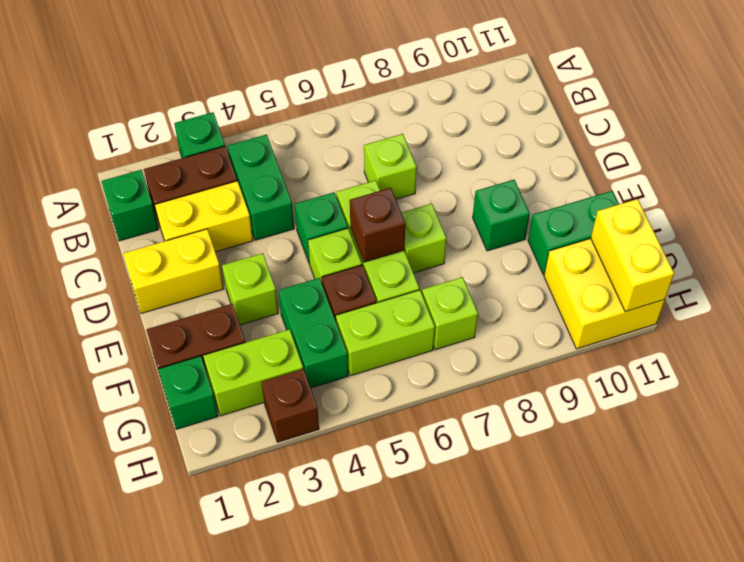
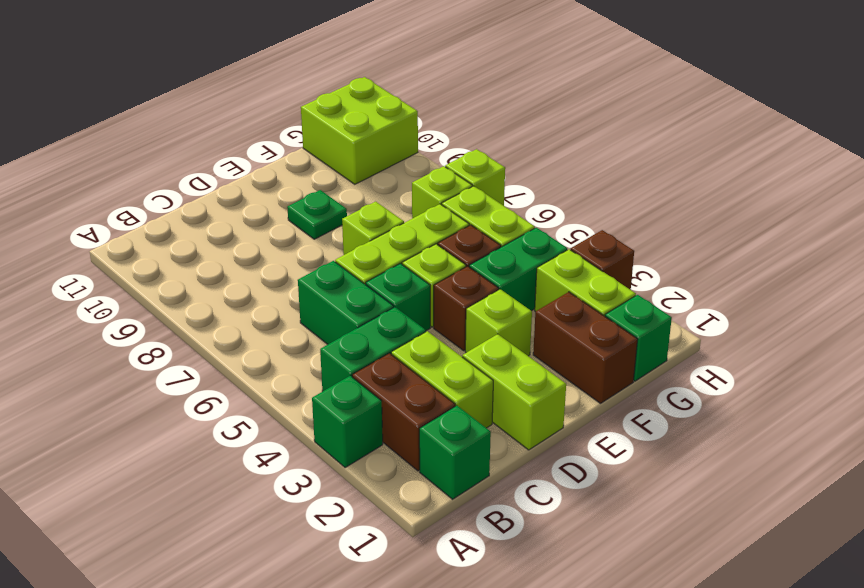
yellow 1x2 brick [155,181,253,252] -> lime 1x2 brick [391,331,493,428]
lime 1x1 brick [364,134,417,199] -> lime 1x1 brick moved to [445,149,505,206]
yellow 1x2 brick [123,229,224,313] -> lime 1x2 brick [462,334,566,450]
brown 1x1 brick [350,188,405,262] -> brown 1x1 brick moved to [434,266,499,351]
green 1x1 brick [473,180,530,251] -> green 1x1 plate [287,190,347,239]
green 1x2 brick [528,191,619,275] -> green 1x2 brick moved to [298,261,394,344]
yellow 2x2 brick [544,239,665,349] -> lime 2x2 brick [301,77,418,184]
yellow 1x2 brick [591,199,674,312] -> none

